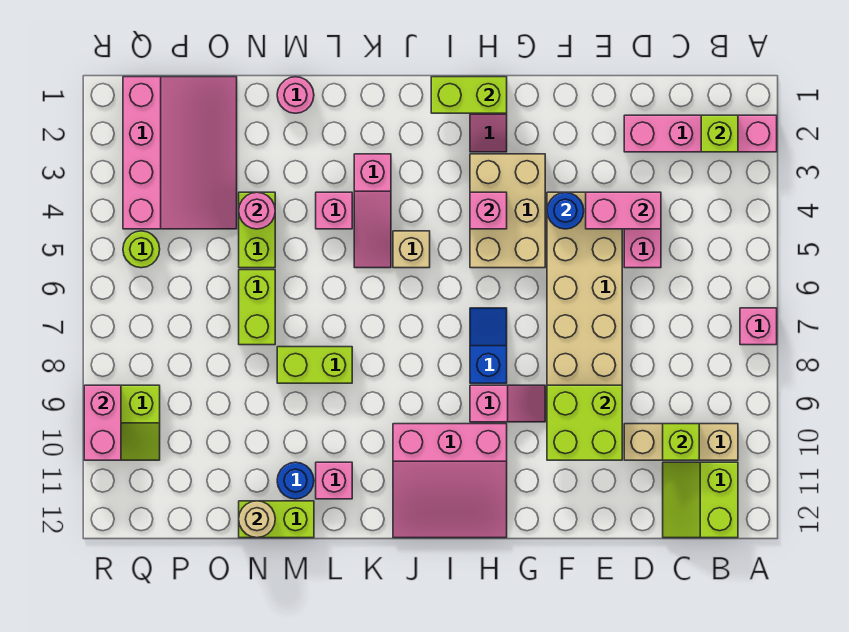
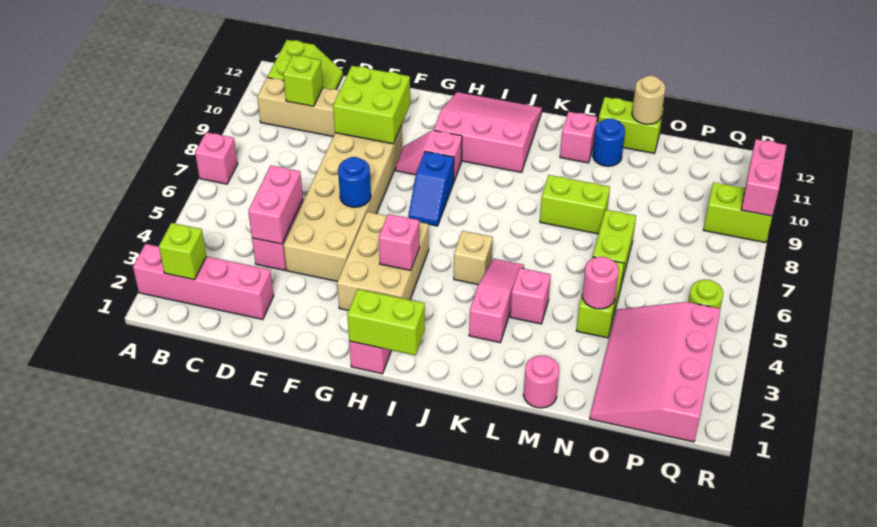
pink 1x2 brick [586,192,661,229] -> pink 1x2 brick turned to [248,166,303,244]
blue 1x1 round brick [547,192,584,229] -> blue 1x1 round brick moved to [338,157,371,207]

